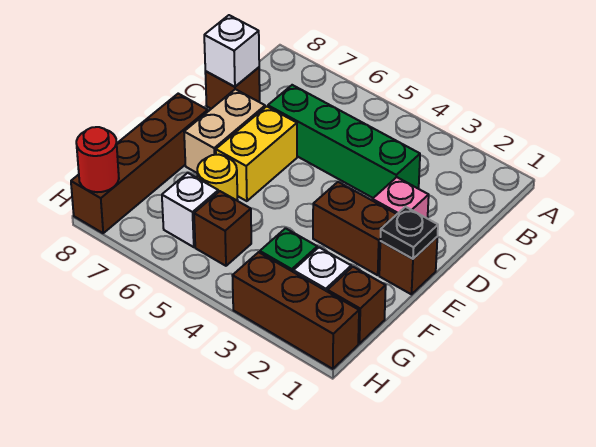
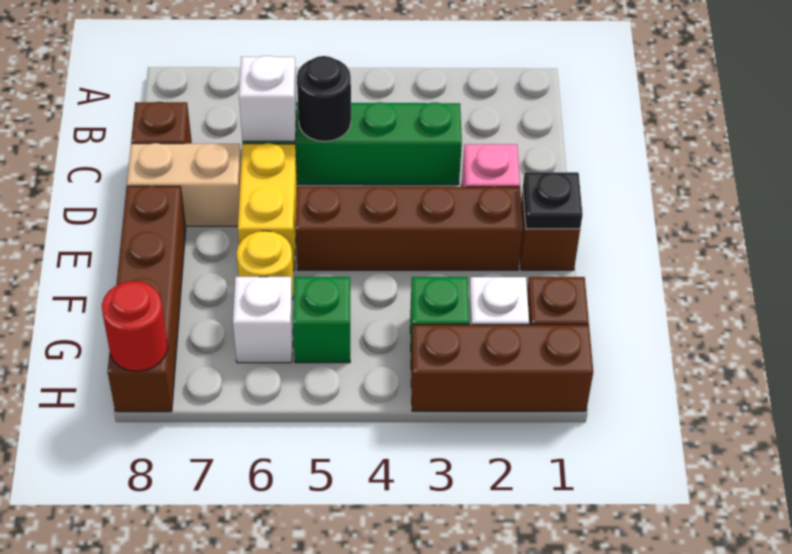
none -> black 1x1 round brick [297,56,351,141]
white 1x1 brick [204,15,259,87] -> white 1x1 brick moved to [239,56,297,141]
tan 1x2 brick [184,89,265,173] -> tan 1x2 brick turned to [127,143,241,226]
brown 1x2 brick [313,182,397,275] -> brown 1x4 brick [296,187,523,270]
brown 1x1 brick [194,191,251,266] -> green 1x1 brick [293,277,350,363]

